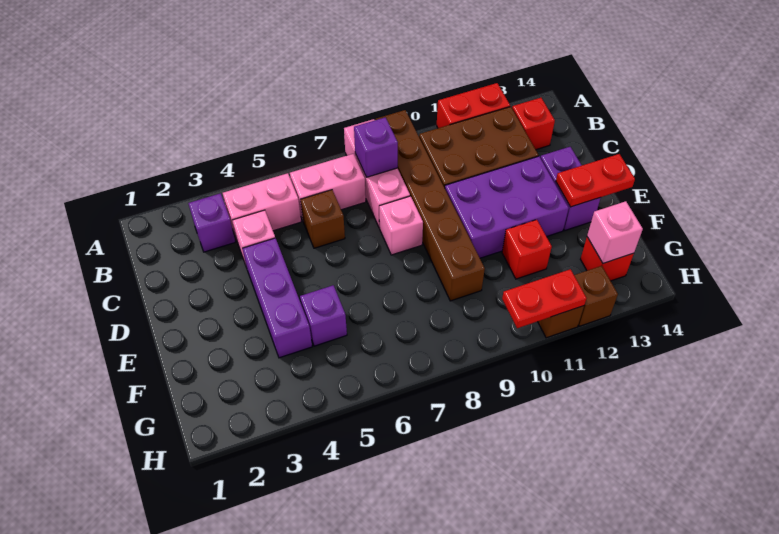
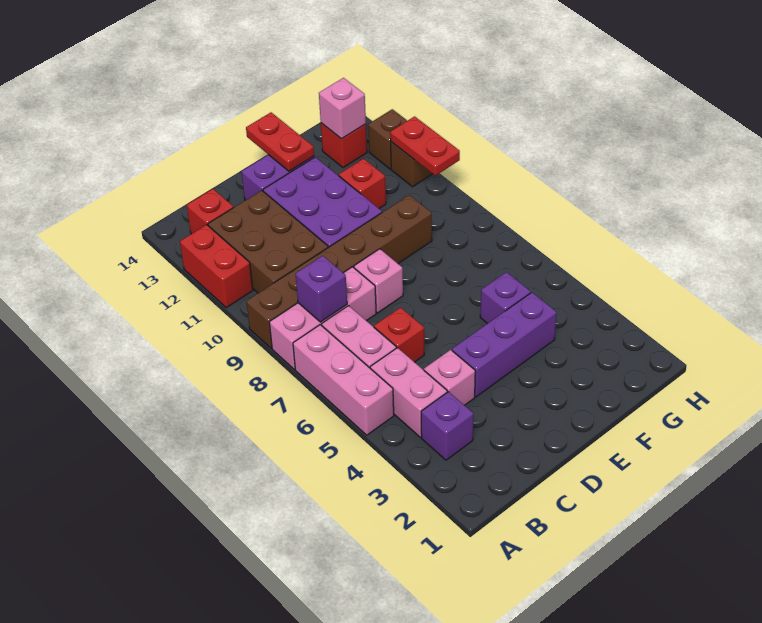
none -> pink 1x3 brick [293,325,394,435]
brown 1x1 brick [301,190,345,248] -> red 1x1 brick [374,308,424,362]

